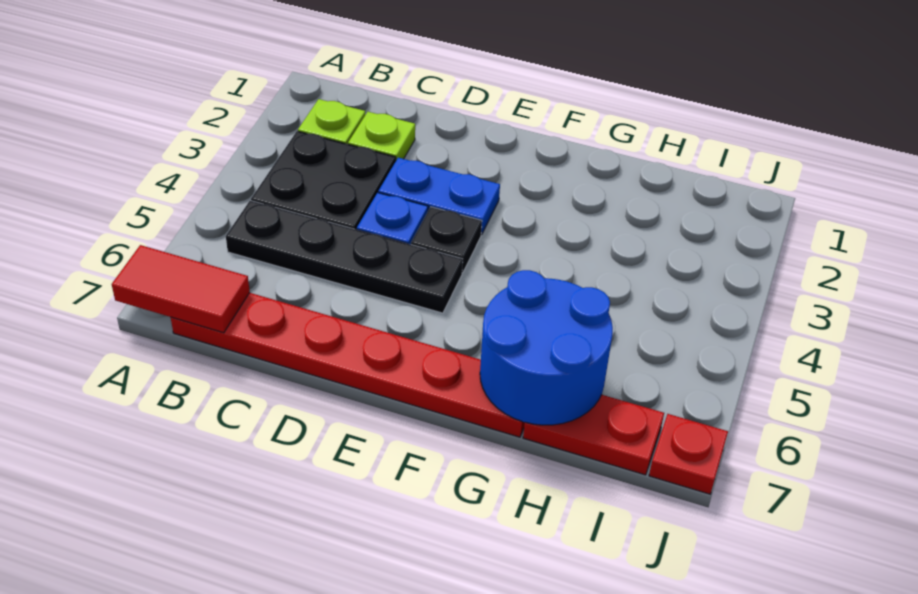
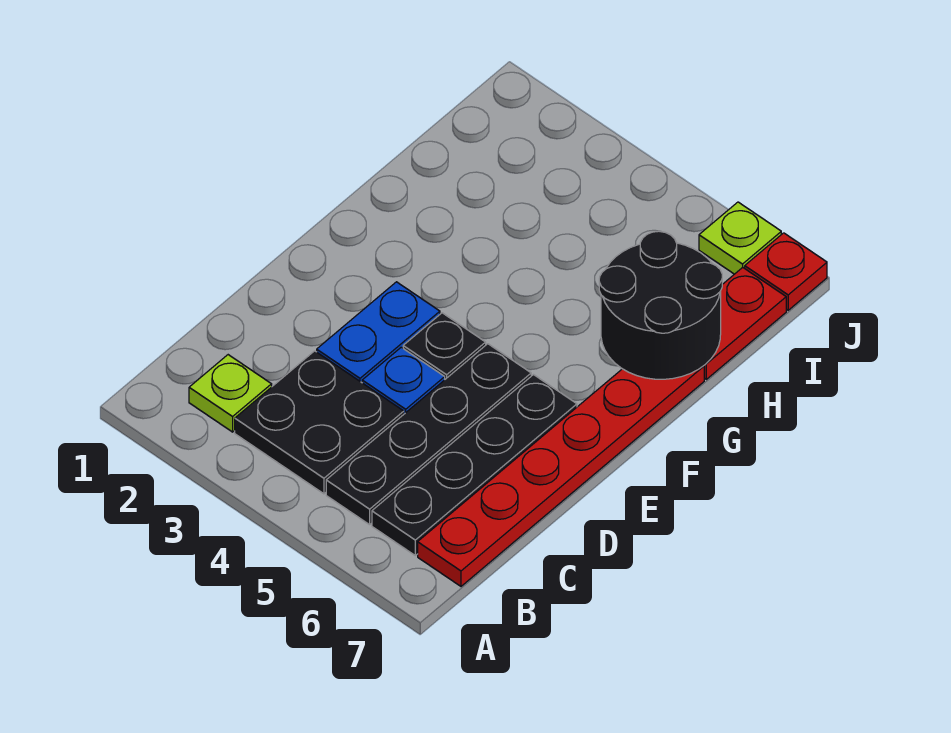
red 1x2 tile [112,245,250,333] -> none
none -> black 1x4 plate [372,375,577,555]
lime 1x1 plate [348,112,415,160] -> lime 1x1 plate moved to [699,202,781,274]
blue 2x2 round brick [480,270,613,425] -> black 2x2 round brick [599,231,722,379]

